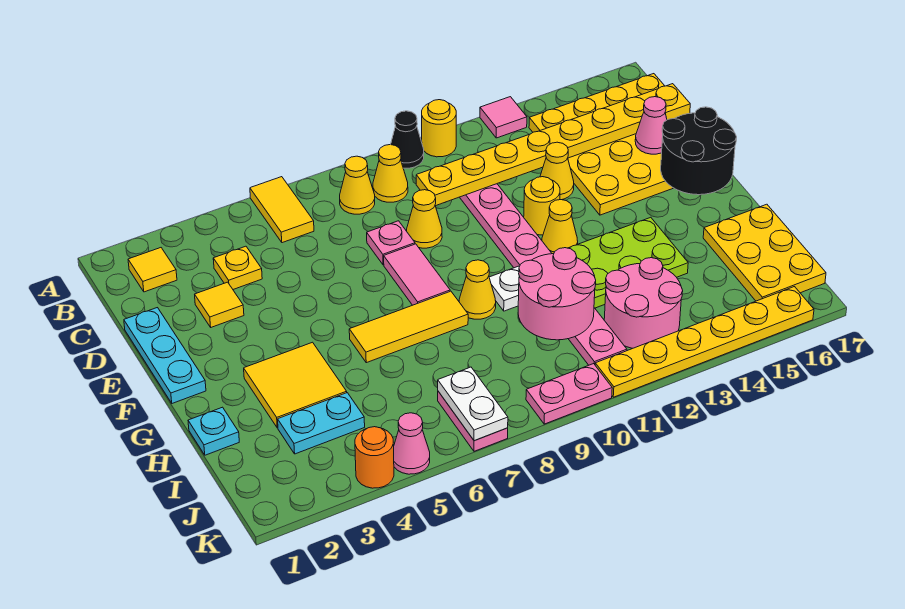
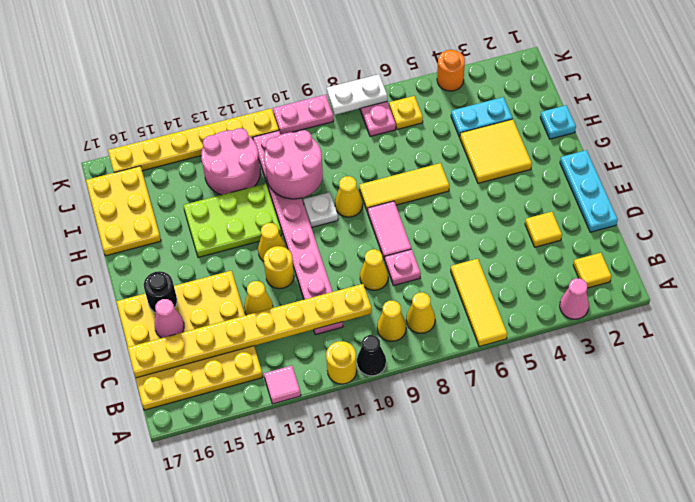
yellow 1x2 tile [250,177,314,243] -> yellow 1x3 tile [451,259,507,347]
yellow 1x1 plate [213,246,262,289] -> yellow 1x1 plate moved to [389,96,423,129]
black 2x2 round brick [661,107,736,195] -> black 1x1 round brick [144,271,177,313]
white 1x2 plate [438,367,508,441] -> white 1x2 plate turned to [327,74,387,115]
pink 1x1 cone [394,413,430,474] -> pink 1x1 cone moved to [560,278,589,319]

